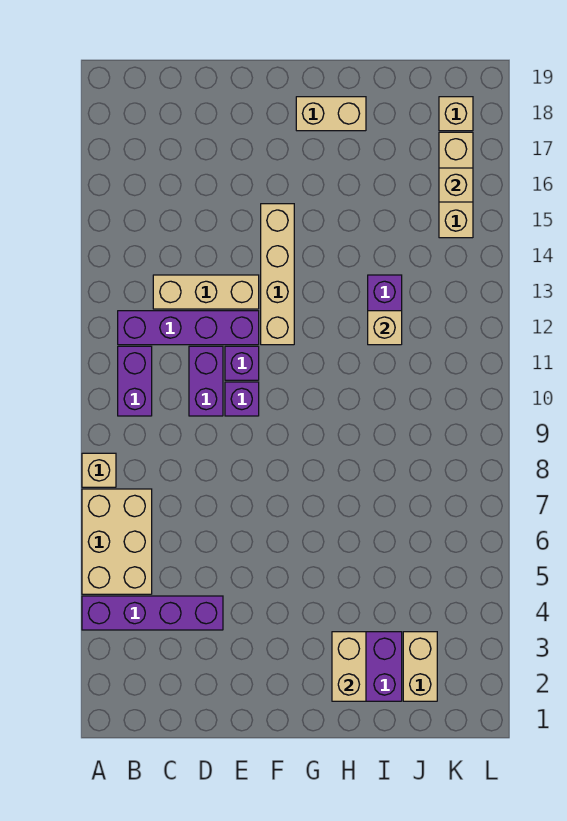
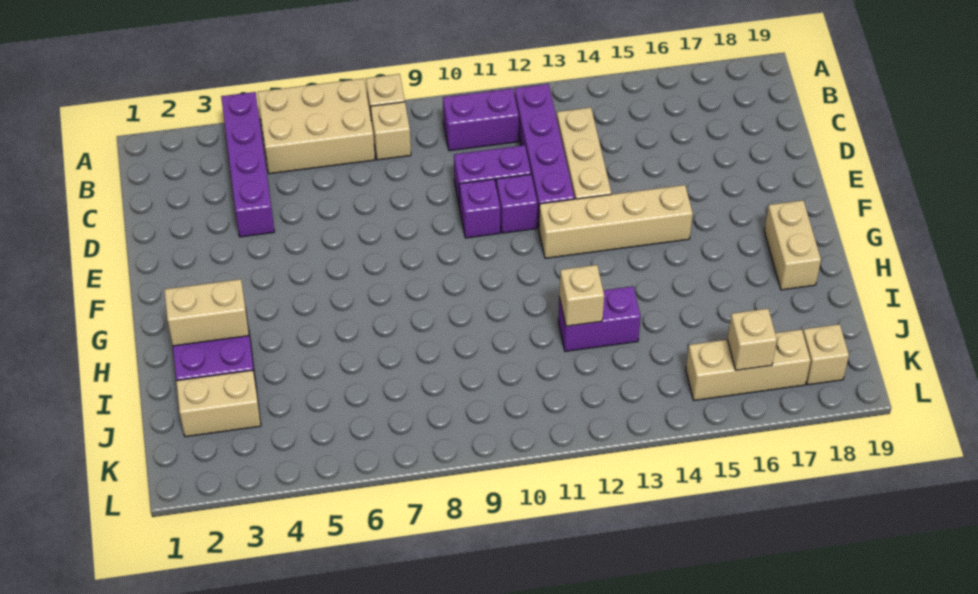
none -> tan 1x1 brick [371,102,411,160]

